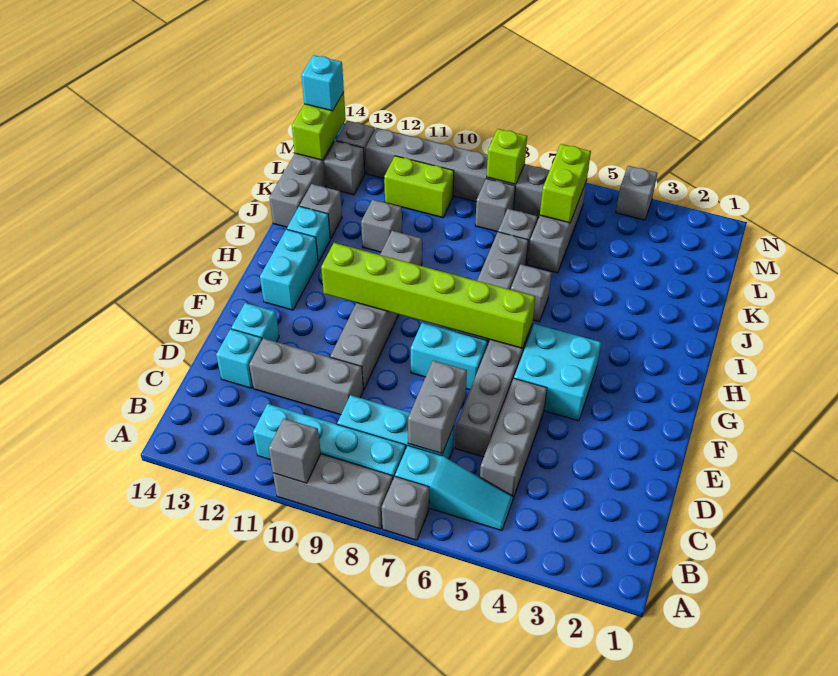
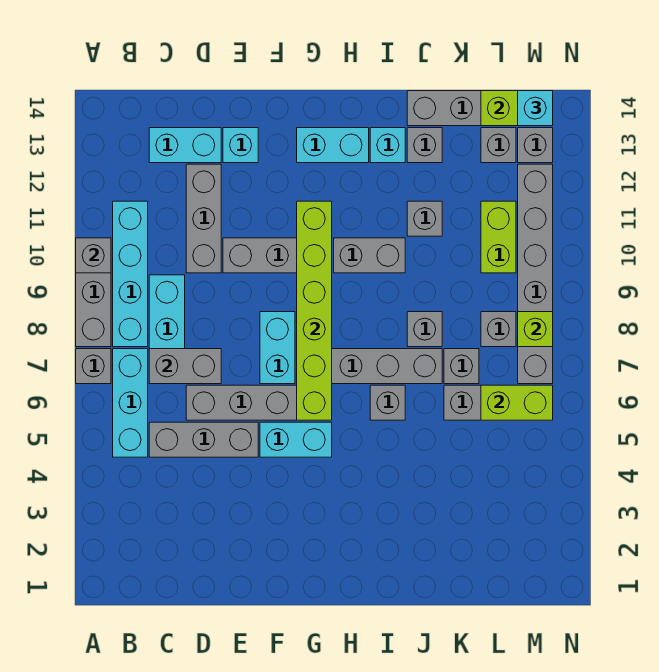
cyan 1x3 slope [395,446,513,531] -> cyan 1x3 brick [113,349,148,457]
cyan 1x1 brick [216,329,262,388] -> cyan 1x2 brick [149,128,221,163]
cyan 2x2 brick [514,324,601,421] -> cyan 1x2 brick [260,422,332,457]
grey 1x1 brick [616,166,657,220] -> grey 1x1 brick moved to [407,312,442,347]

